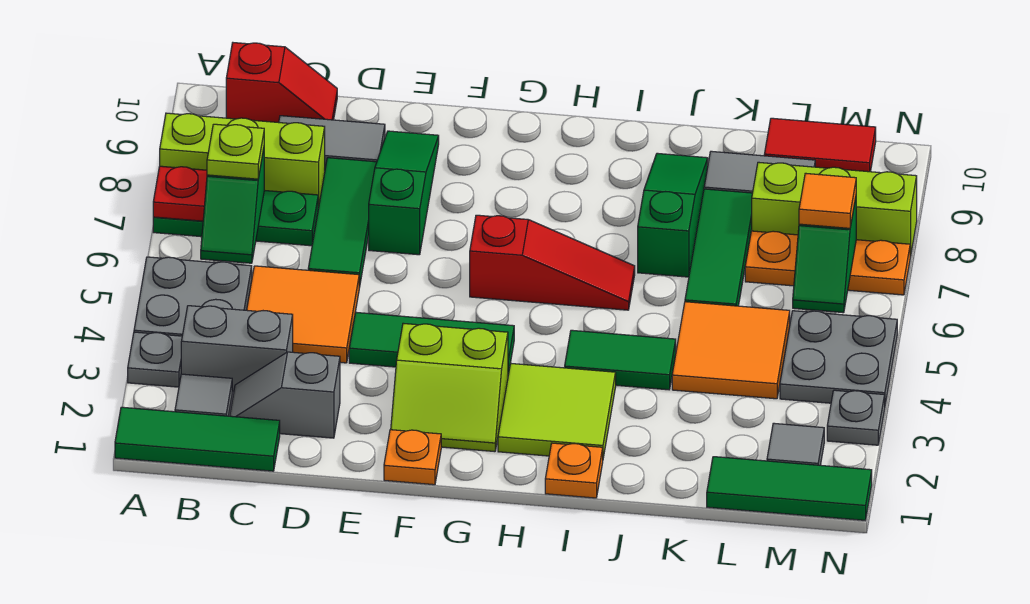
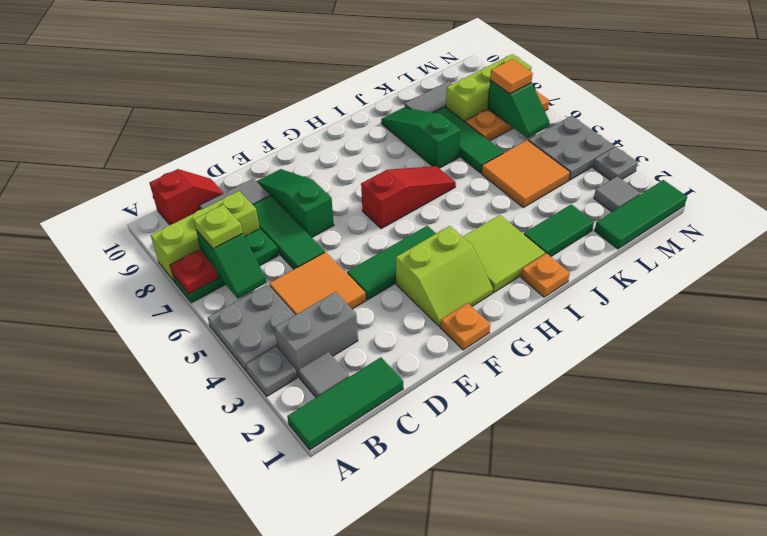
grey 1x2 slope [230,352,340,438] -> none
green 1x2 tile [565,330,676,390] -> green 1x2 tile moved to [524,204,594,257]
red 1x2 tile [764,118,876,172] -> none

